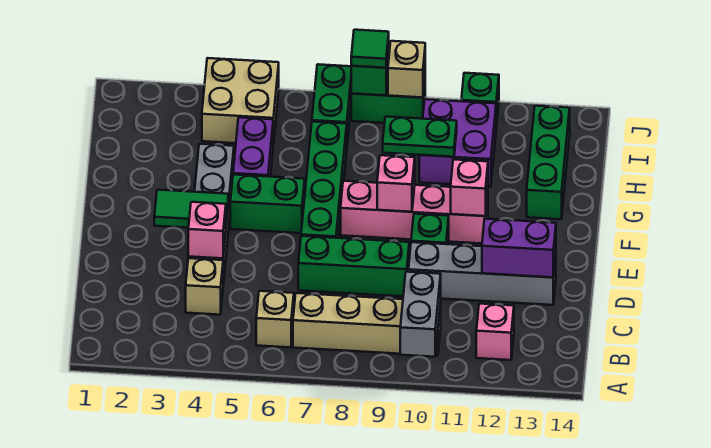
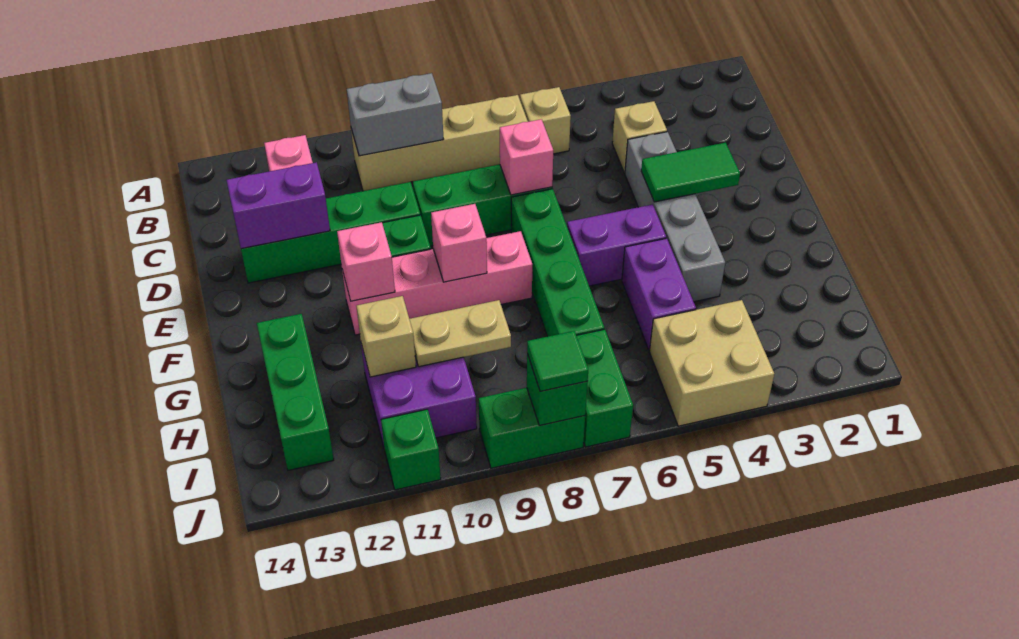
grey 1x2 brick [400,272,441,357] -> grey 1x2 brick turned to [347,73,443,156]
pink 1x1 brick [188,202,226,258] -> pink 1x1 brick moved to [500,119,553,195]
grey 1x4 brick [408,242,556,305] -> green 1x4 brick [241,182,420,283]
green 1x2 brick [230,175,305,233] -> purple 1x2 brick [567,204,666,286]
green 1x2 plate [383,117,457,157] -> tan 1x2 plate [410,300,511,367]
tan 1x1 brick [388,41,425,98] -> tan 1x1 brick moved to [356,296,416,377]

